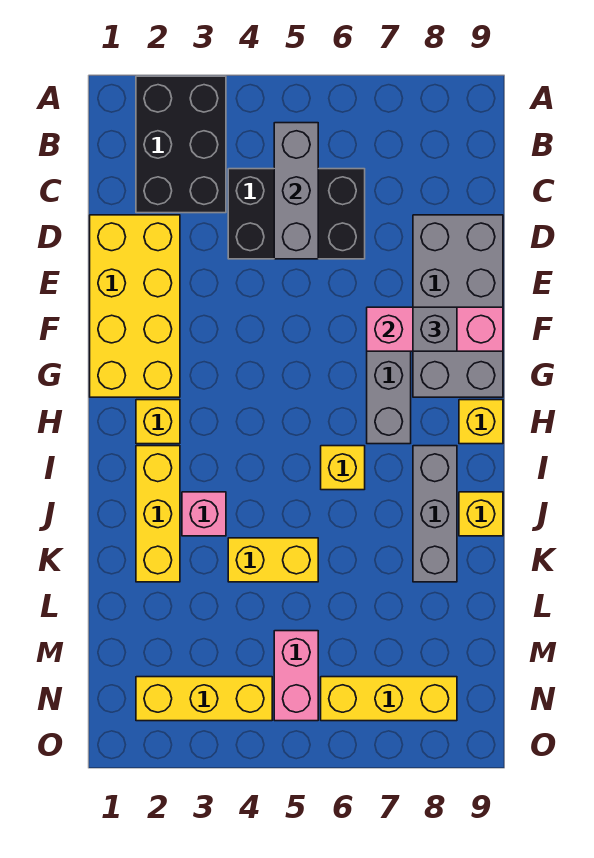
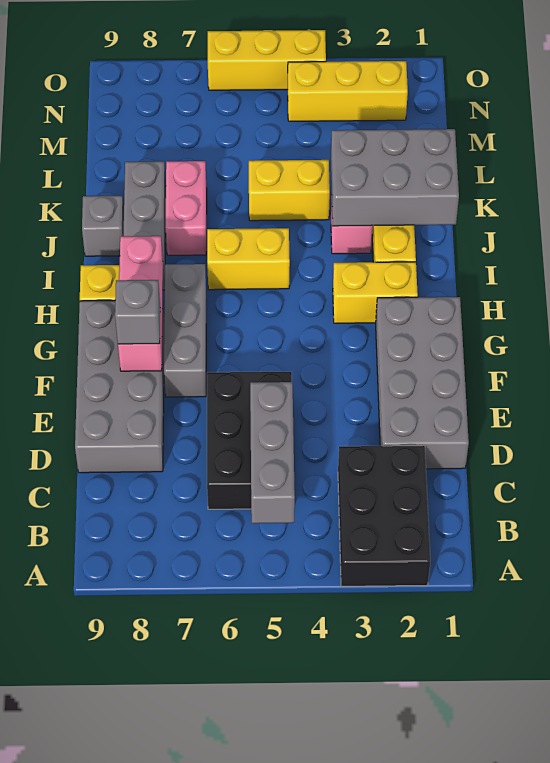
black 2x3 brick [228,169,365,259] -> black 2x3 brick turned to [207,372,292,509]
yellow 2x4 brick [90,215,180,397] -> grey 2x4 brick [376,297,469,469]
pink 1x3 brick [367,307,503,351] -> pink 1x3 brick turned to [118,236,163,371]
yellow 1x1 brick [136,400,180,444] -> yellow 1x2 brick [333,262,418,323]
yellow 1x1 brick [321,446,365,490] -> yellow 1x2 brick [207,228,290,290]
none -> grey 2x3 brick [331,129,459,226]
yellow 1x1 brick [459,492,503,536] -> grey 1x1 brick [82,196,124,256]
pink 1x2 brick [274,631,318,721] -> pink 1x2 brick moved to [165,161,207,255]
yellow 1x3 brick [321,677,457,721] -> yellow 1x3 brick moved to [208,30,326,90]

